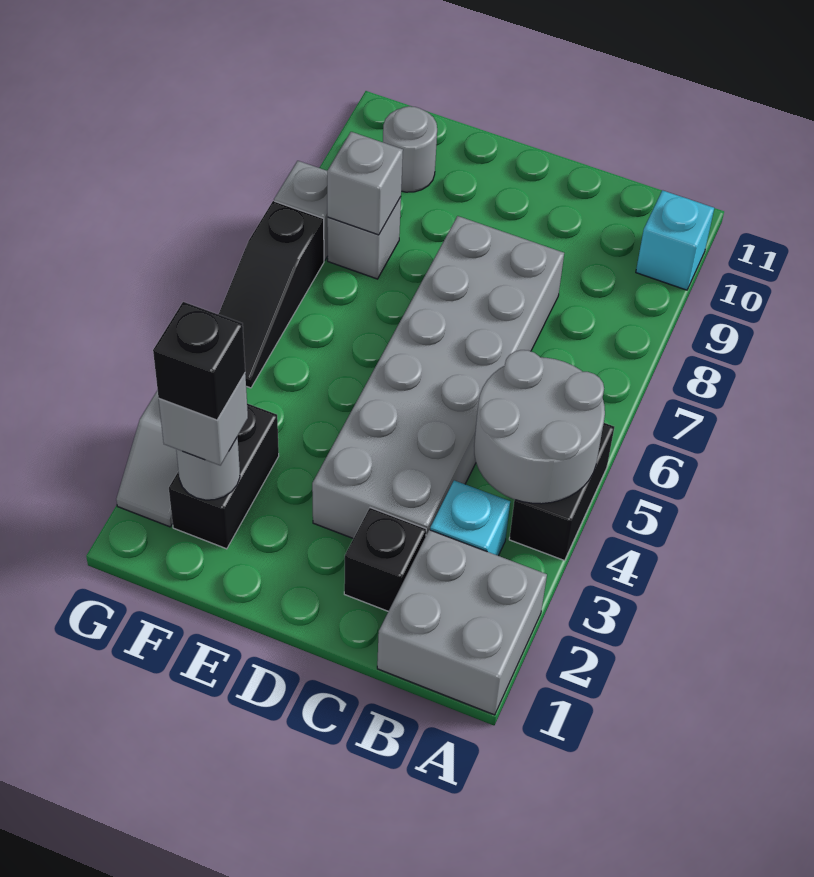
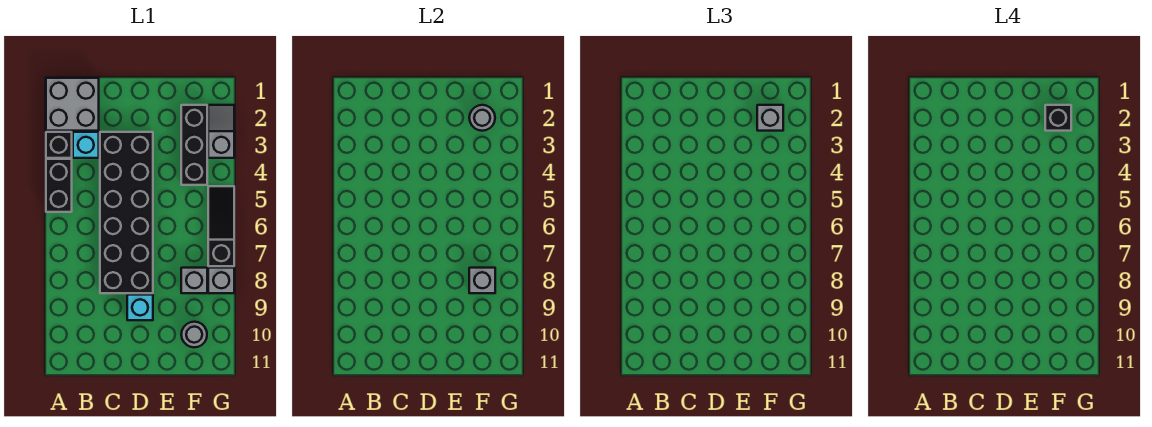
grey 2x2 round brick [474,350,605,504] -> none
cyan 1x1 brick [636,190,714,290] -> cyan 1x1 brick moved to [127,295,153,320]
black 1x1 brick [344,508,426,611] -> black 1x1 brick moved to [46,132,72,158]
grey 2x6 brick [312,216,564,539] -> black 2x6 brick [100,132,153,293]
black 1x2 brick [169,403,279,549] -> black 1x3 brick [181,105,207,185]

